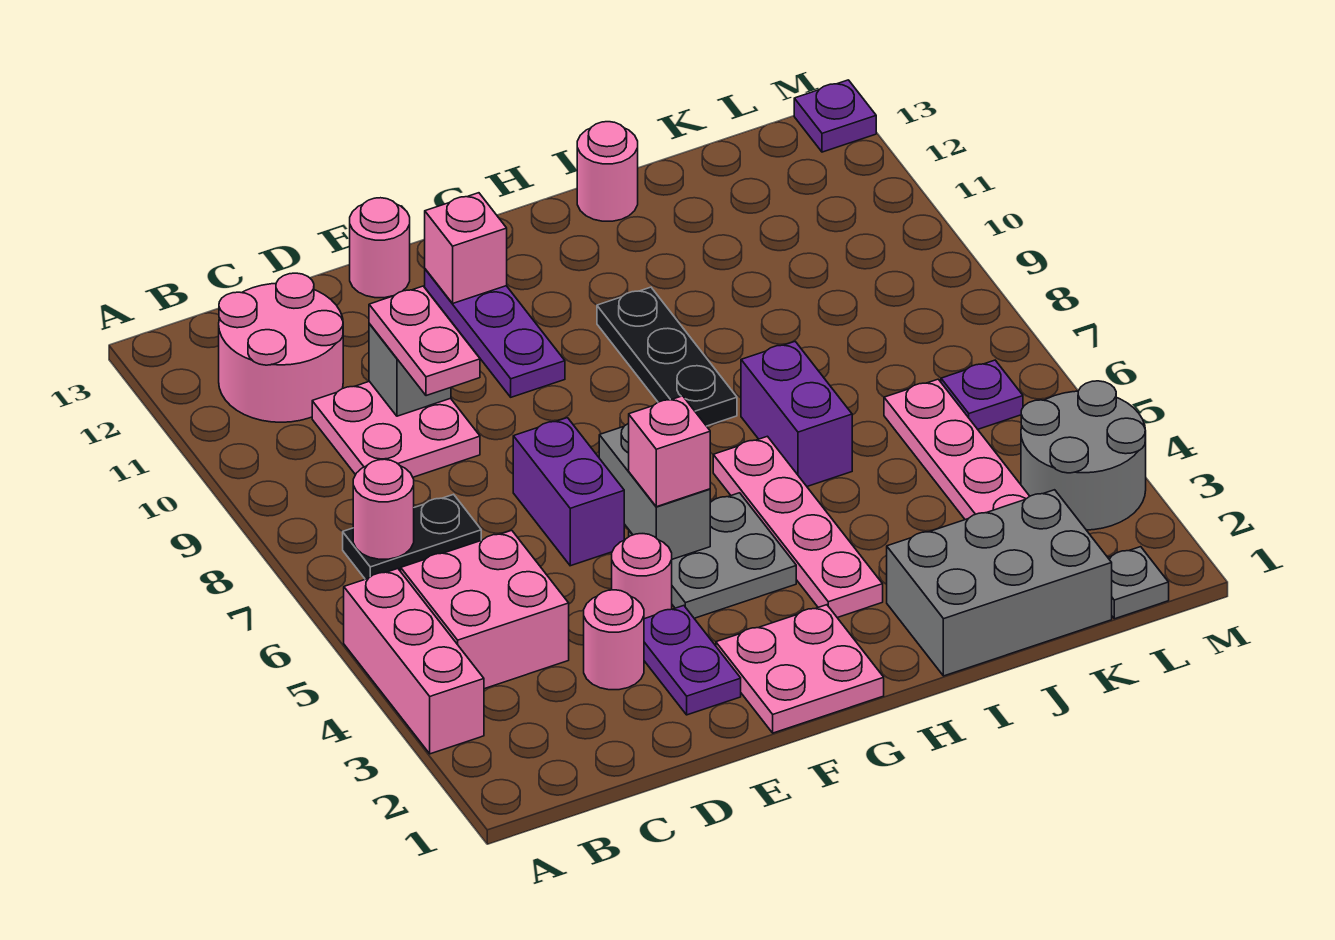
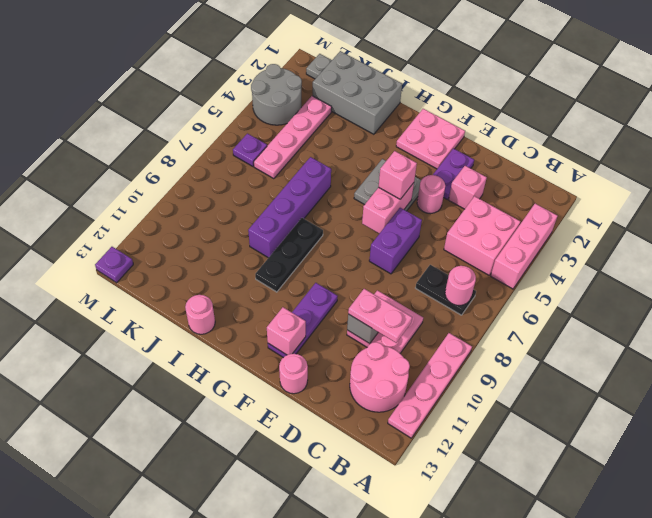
pink 1x1 round brick [584,590,644,690] -> pink 1x1 brick [449,166,487,209]
pink 1x2 plate [369,286,480,396] -> pink 1x2 plate turned to [348,289,412,343]
grey 1x2 brick [599,423,710,559] -> pink 1x2 brick [362,183,414,234]
pink 1x4 plate [713,436,883,618] -> pink 1x4 plate moved to [388,333,472,438]
purple 1x2 brick [741,342,852,486] -> purple 1x4 brick [248,157,331,258]

